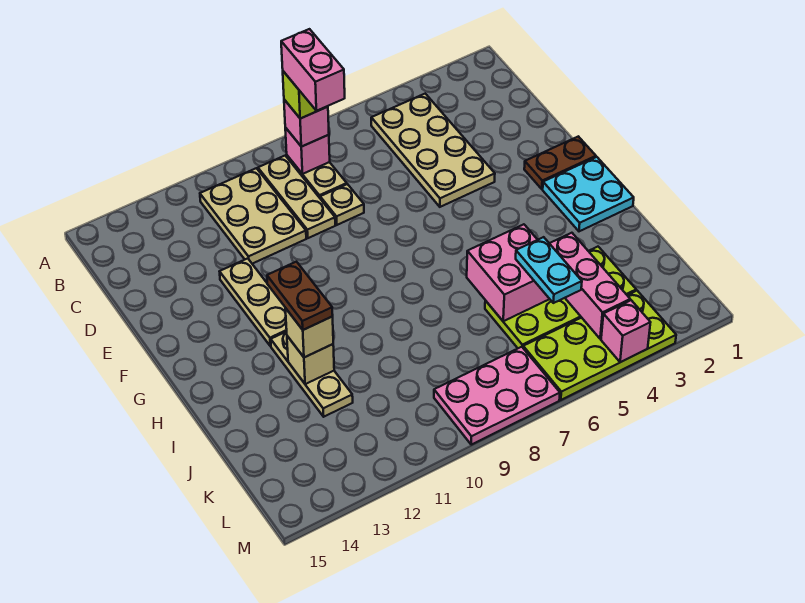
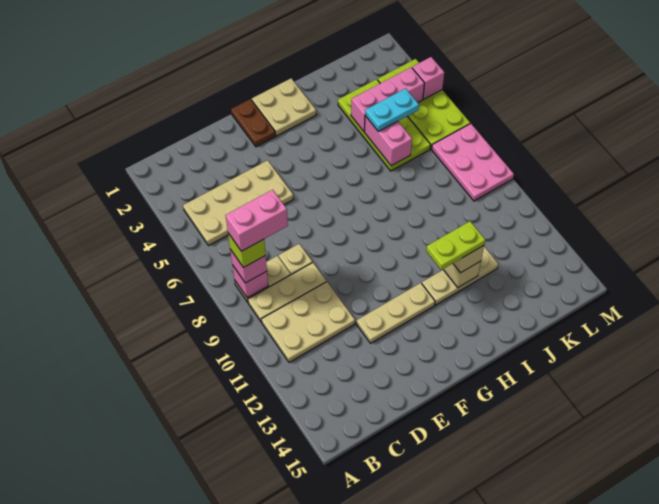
cyan 2x2 plate [543,157,634,231] -> tan 2x2 plate [252,78,316,136]
brown 1x2 plate [267,262,333,330] -> lime 1x2 plate [426,221,485,270]
pink 2x2 brick [467,224,549,321] -> pink 1x2 brick [364,116,412,166]

